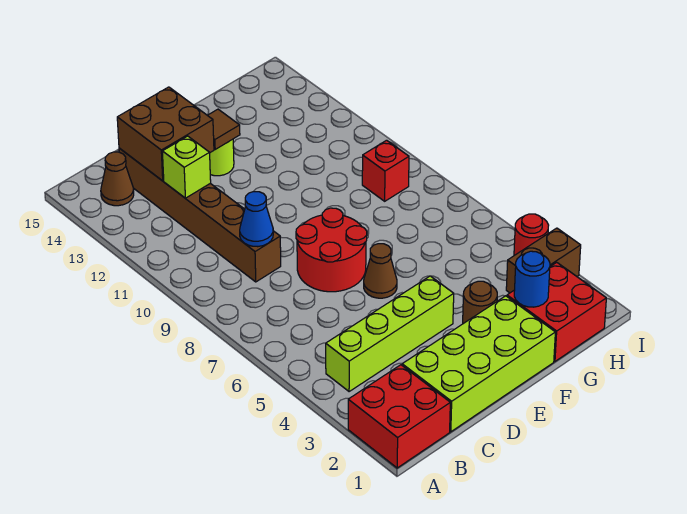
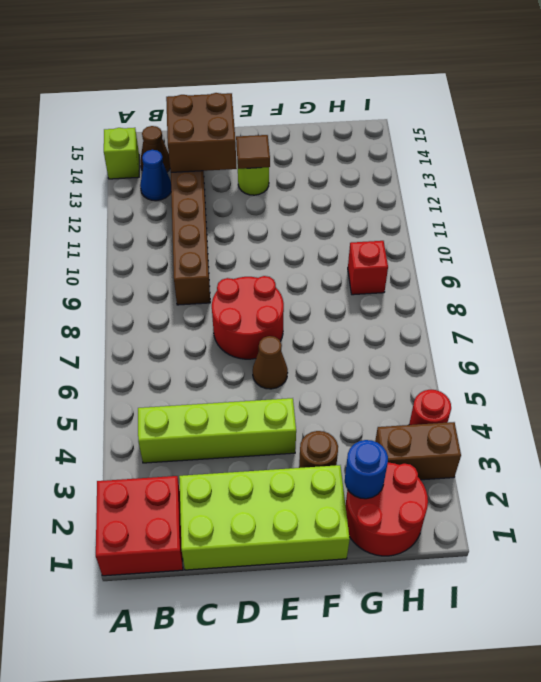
blue 1x1 cone [240,192,273,247] -> blue 1x1 cone moved to [140,150,171,201]
lime 1x1 brick [162,136,211,198] -> lime 1x1 brick moved to [104,128,139,179]
red 2x2 brick [507,262,606,361] -> red 2x2 round brick [346,463,428,556]

